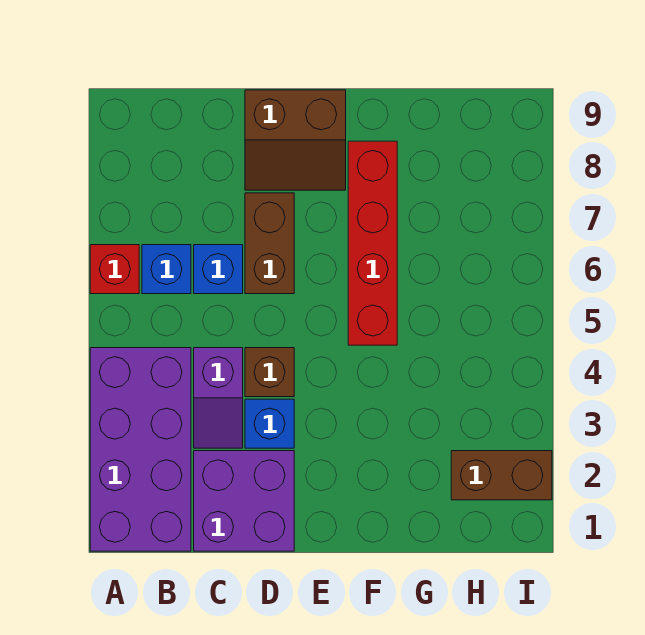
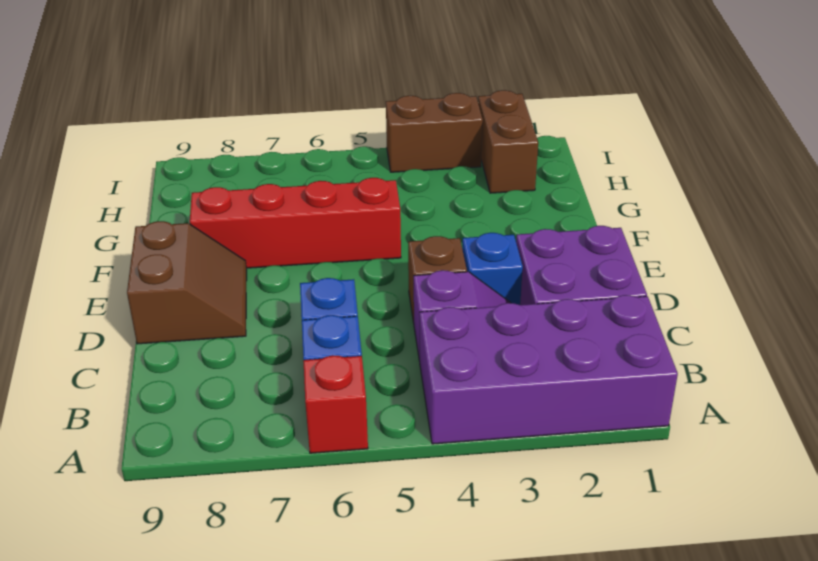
brown 1x2 brick [245,193,294,294] -> brown 1x2 brick moved to [386,93,483,172]

